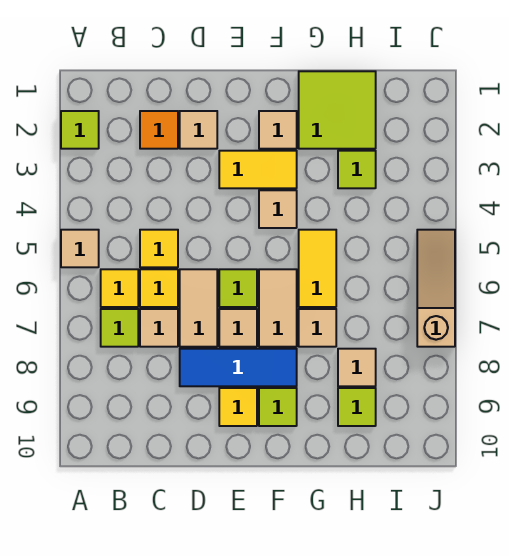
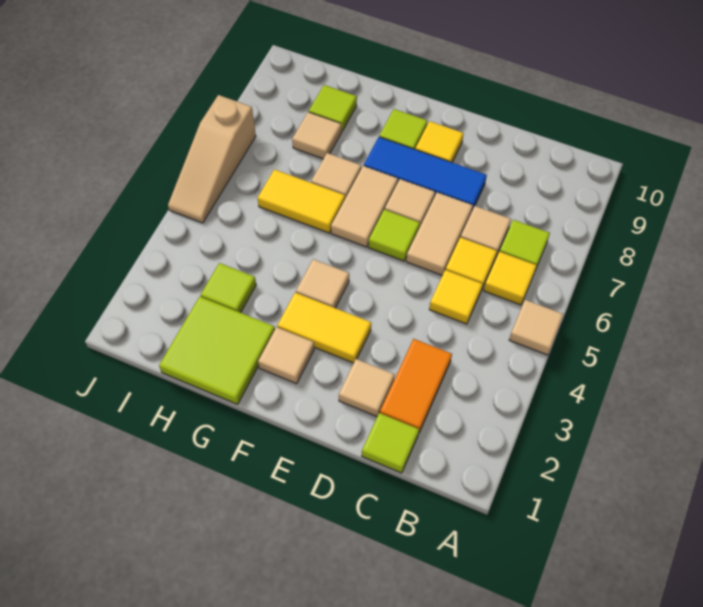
lime 1x1 tile [61,111,99,149] -> lime 1x1 tile moved to [362,413,419,473]
orange 1x1 tile [140,111,178,149] -> orange 1x2 tile [380,339,452,432]
yellow 1x2 tile [299,230,336,307] -> yellow 1x2 tile turned to [258,169,345,233]

